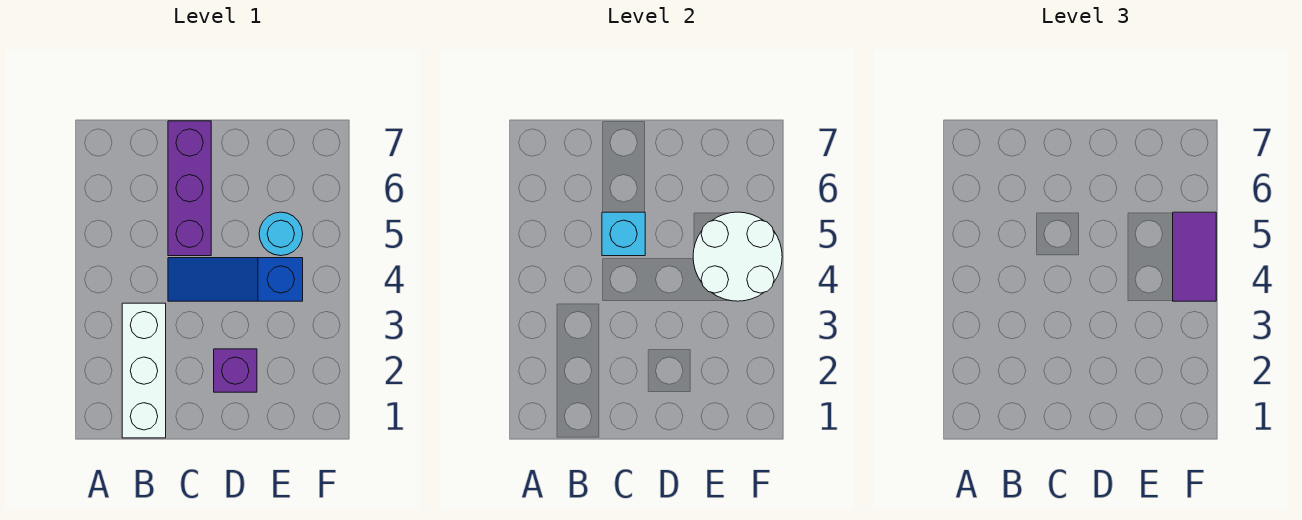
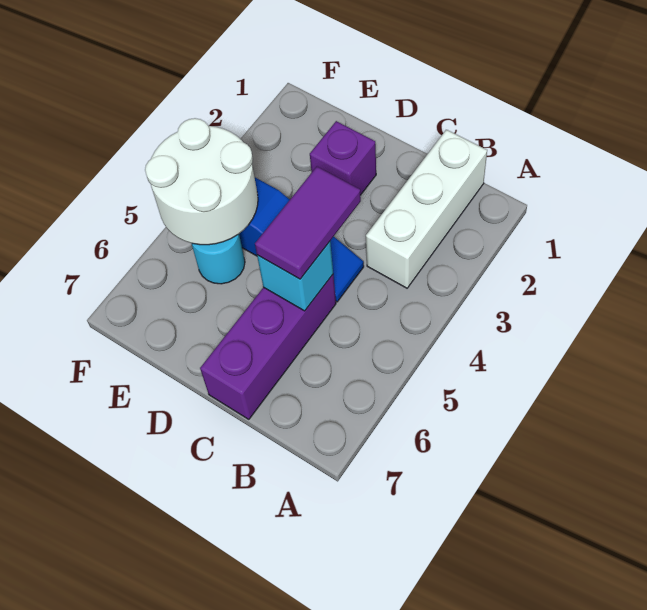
purple 1x2 tile [1173,212,1216,301] -> purple 1x2 tile moved to [255,167,361,279]

